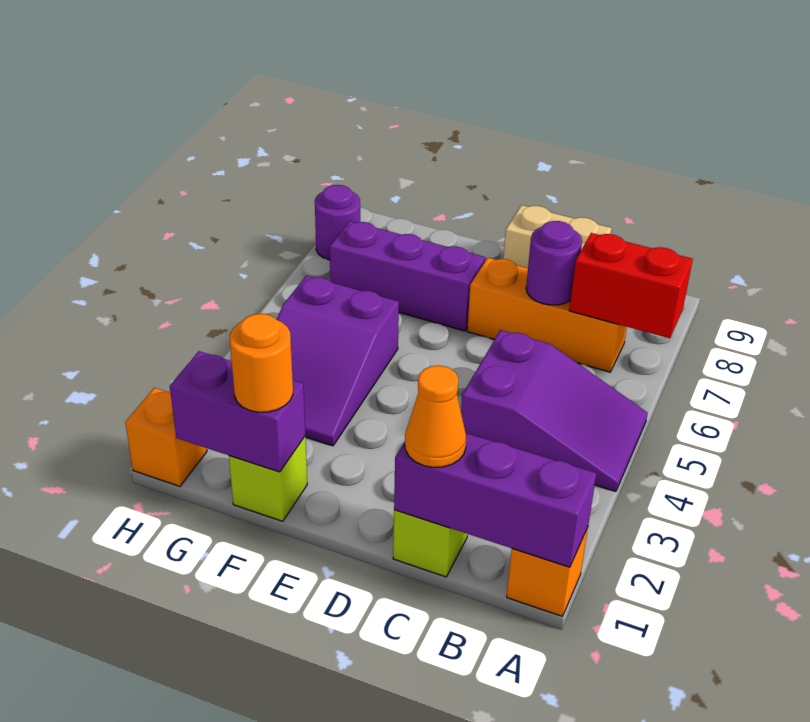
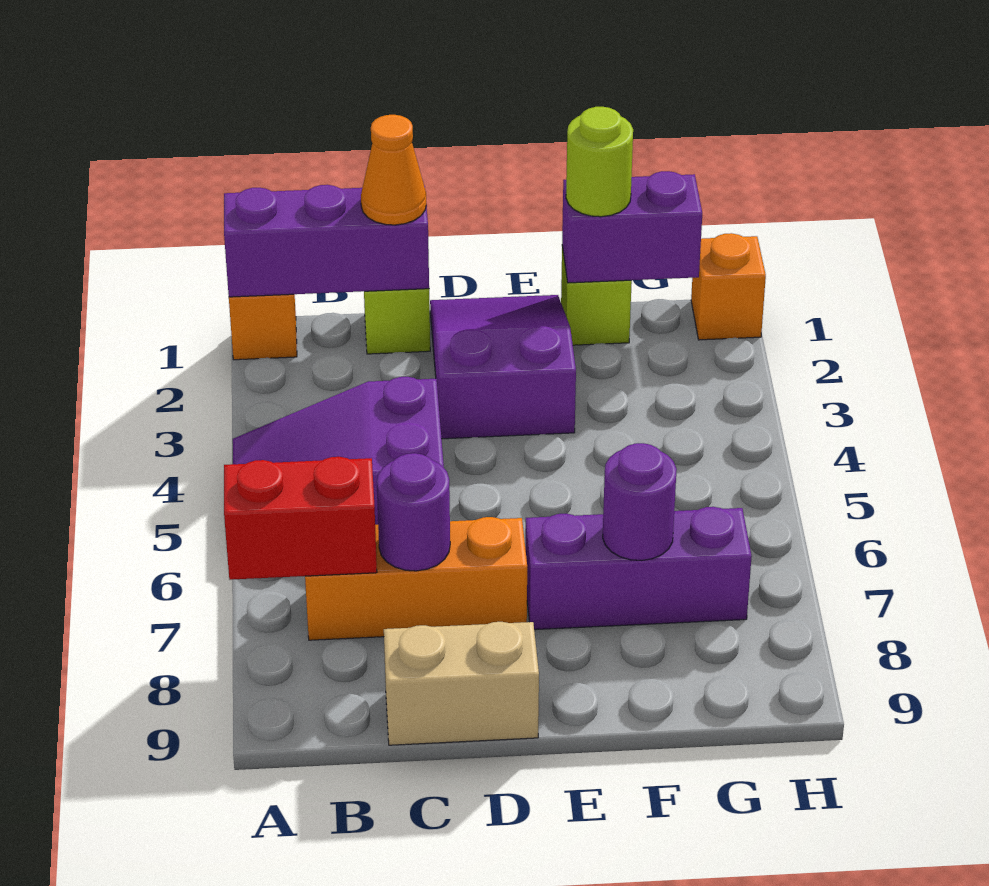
orange 1x1 round brick [230,314,293,412] -> lime 1x1 round brick [566,107,633,217]
purple 2x3 slope [276,275,399,446] -> purple 2x3 slope moved to [430,295,576,439]
purple 1x1 round brick [315,185,360,260] -> purple 1x1 round brick moved to [603,443,677,560]

